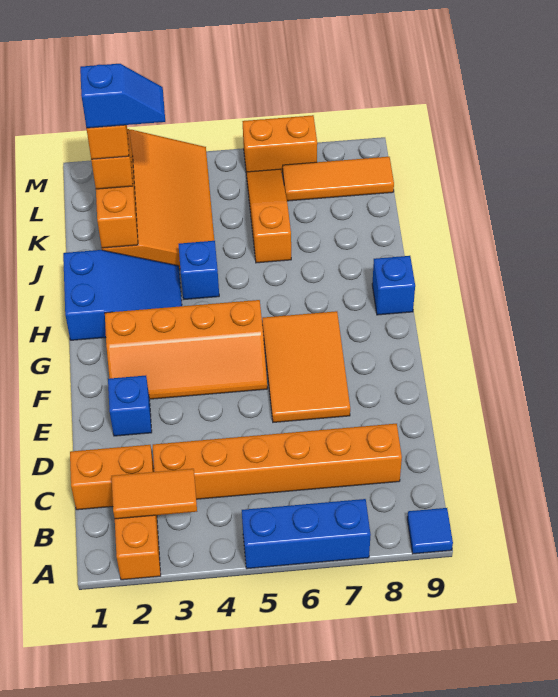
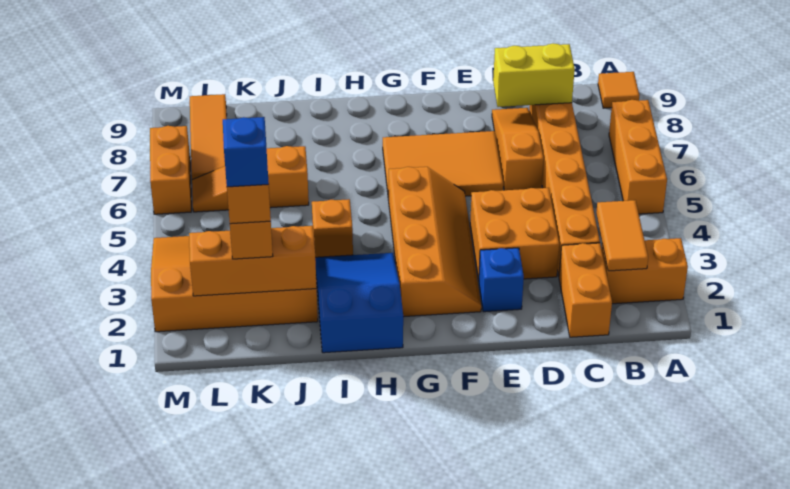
blue 1x3 brick [242,499,371,569] -> orange 1x3 brick [609,100,667,214]
blue 1x1 tile [407,508,453,554] -> orange 1x1 tile [598,72,639,108]
none -> yellow 1x2 brick [493,43,575,107]
none -> orange 2x2 brick [470,188,559,281]
none -> orange 1x3 slope [492,108,544,190]
blue 1x1 brick [372,256,415,315] -> none
blue 1x1 brick [179,241,219,299] -> orange 1x1 brick [312,199,353,257]

